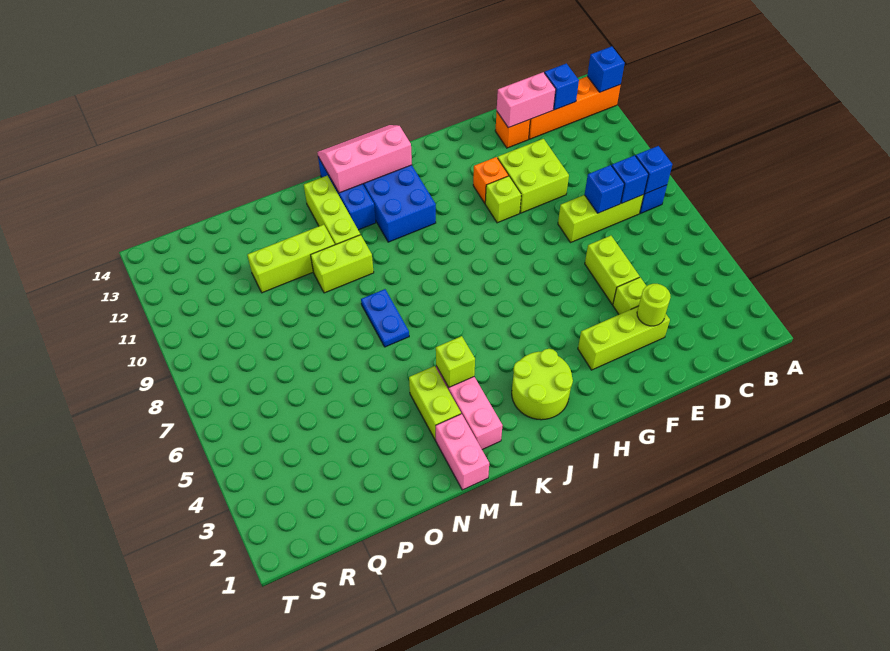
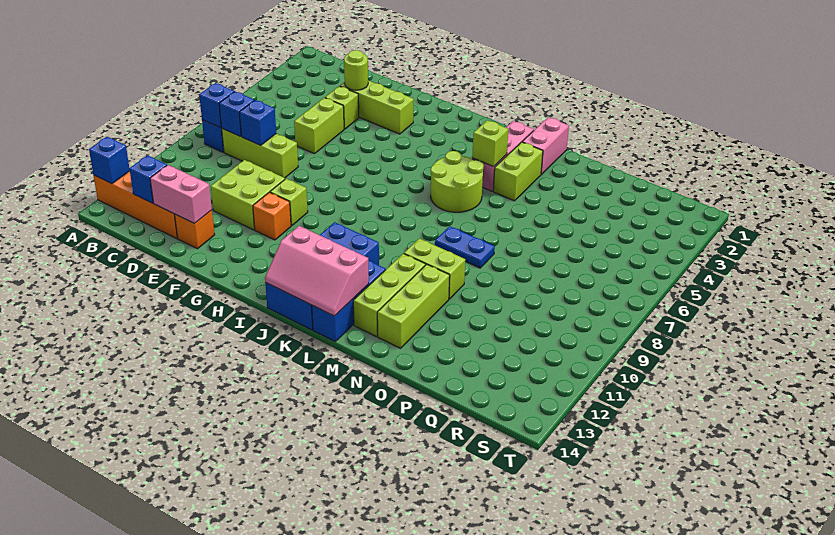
lime 2x2 round brick [512,349,573,420] -> lime 2x2 round brick moved to [431,151,484,212]
blue 1x2 plate [361,289,409,347] -> blue 1x2 plate turned to [435,226,495,268]
lime 1x3 brick [248,225,335,293] -> lime 1x3 brick turned to [377,264,450,348]

